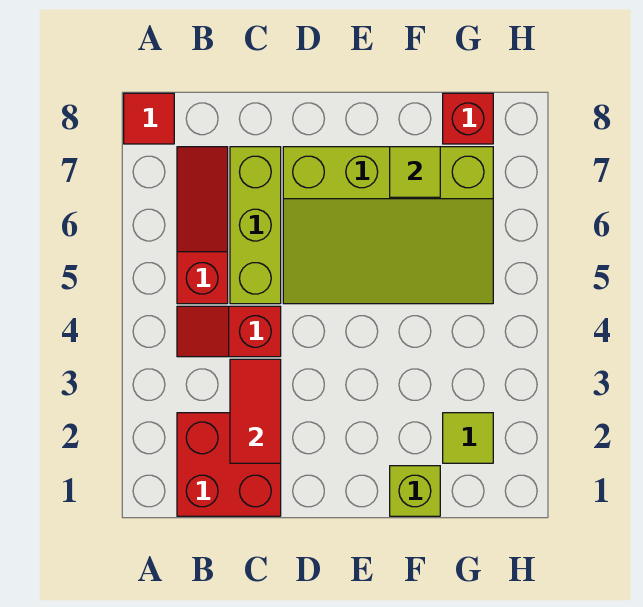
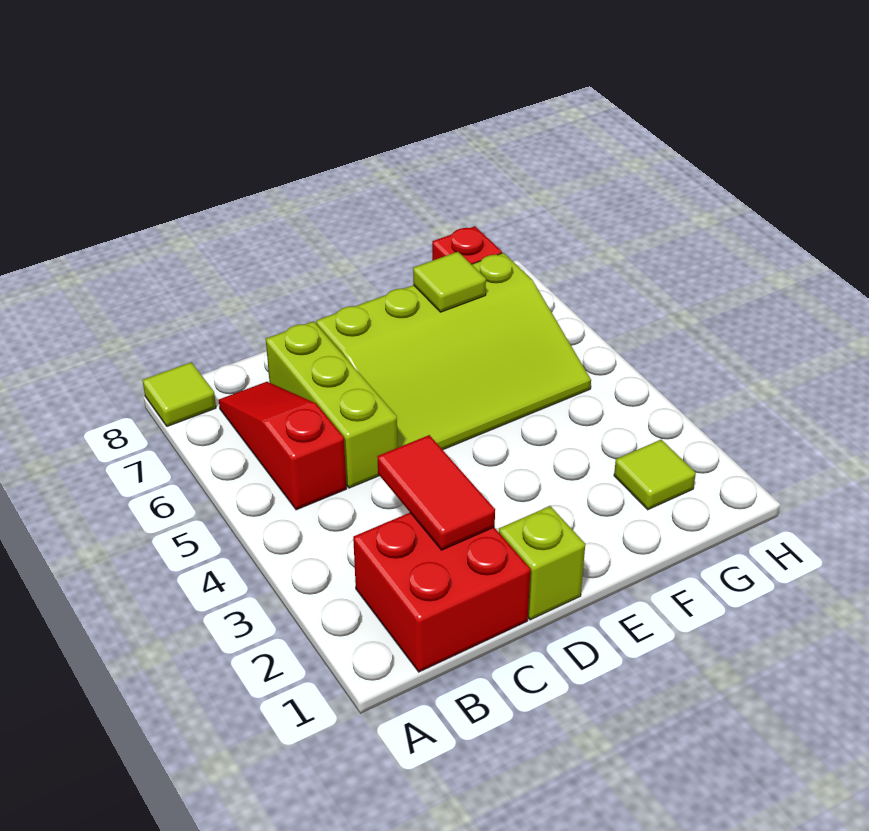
red 1x1 tile [124,93,174,144] -> lime 1x1 tile [143,362,216,426]
red 1x2 slope [177,306,281,357] -> none
lime 1x1 brick [390,466,440,516] -> lime 1x1 brick moved to [499,506,585,620]

